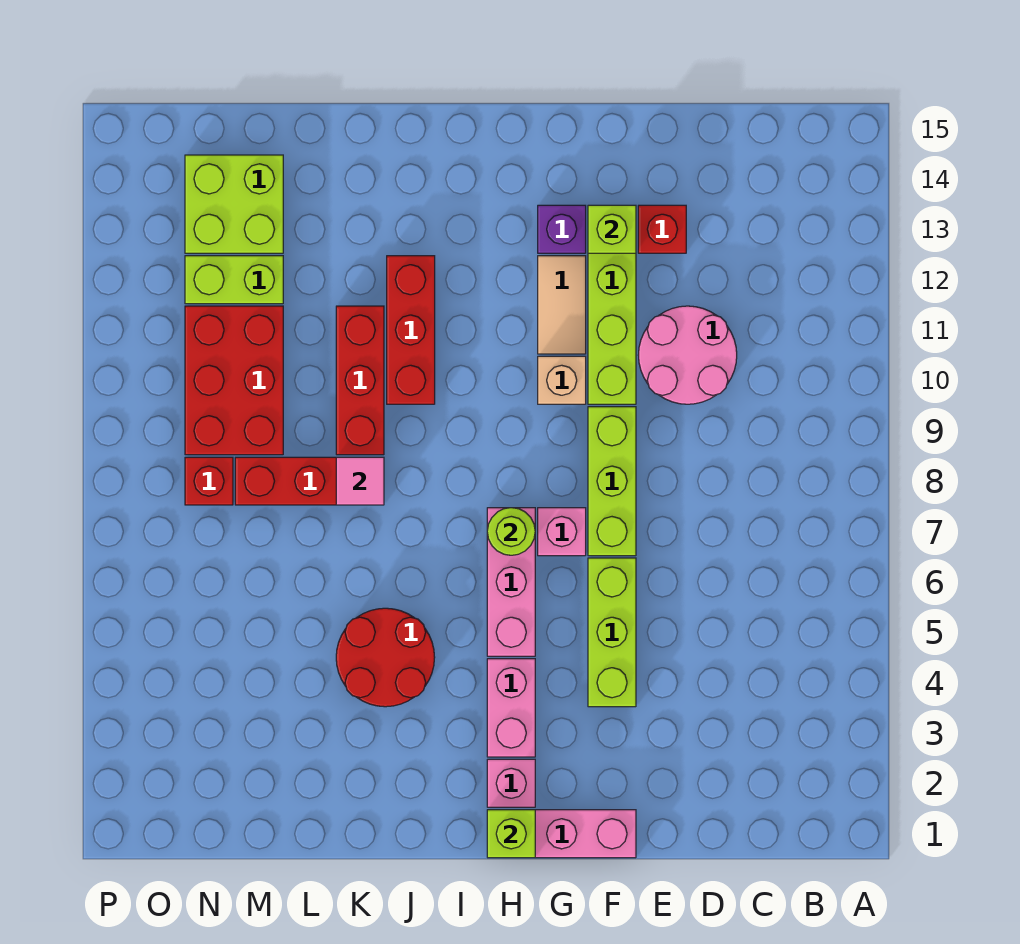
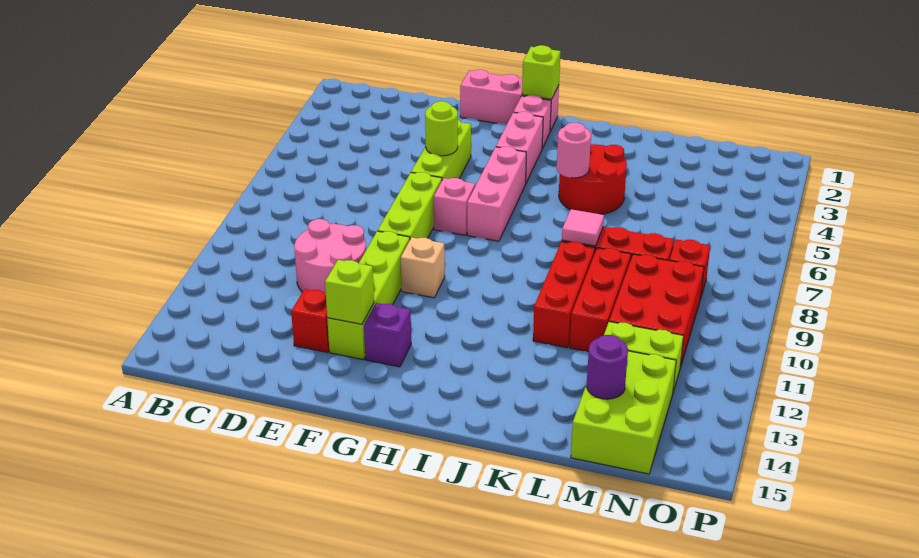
tan 1x2 tile [538,256,586,354] -> none
lime 1x1 round brick [487,508,535,555] -> lime 1x1 round brick moved to [425,101,458,156]
none -> pink 1x1 round brick [557,123,591,178]
red 1x3 brick [387,256,435,404] -> red 1x3 brick moved to [570,248,631,352]
lime 2x2 brick [185,155,283,253] -> lime 2x3 brick [571,351,676,474]
none -> purple 1x1 round brick [586,335,628,399]

